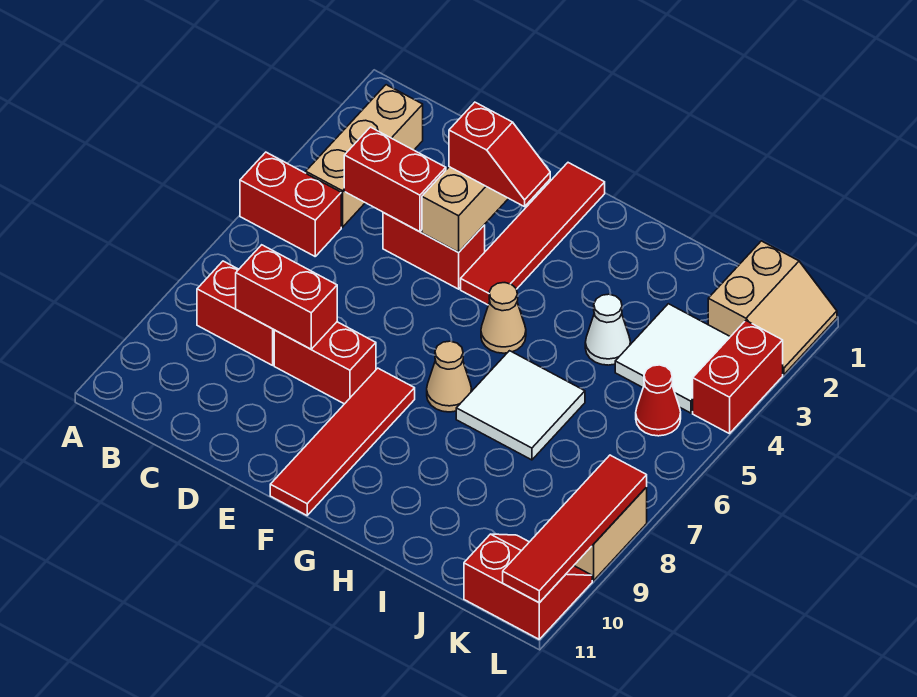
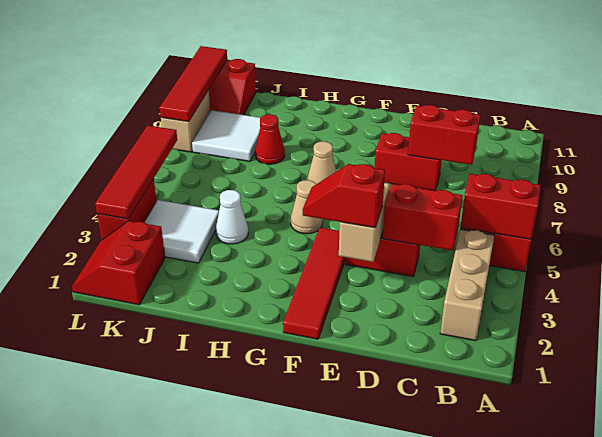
red 1x2 brick [197,261,274,365] -> red 1x2 brick moved to [460,174,541,239]
red 1x4 tile [270,368,415,515] -> red 1x4 tile moved to [95,125,177,219]
white 2x2 tile [456,351,585,460] -> white 2x2 tile moved to [192,110,261,161]
tan 2x2 slope [708,241,837,375] -> red 2x2 slope [72,221,165,305]
red 1x1 cone [636,365,681,436] -> red 1x1 cone moved to [255,115,285,164]

